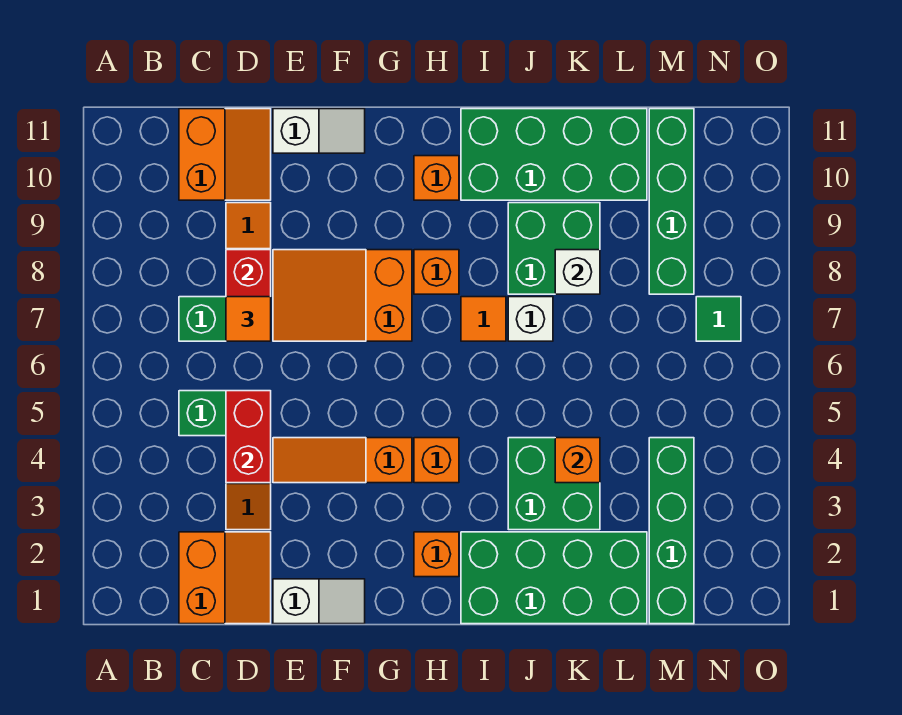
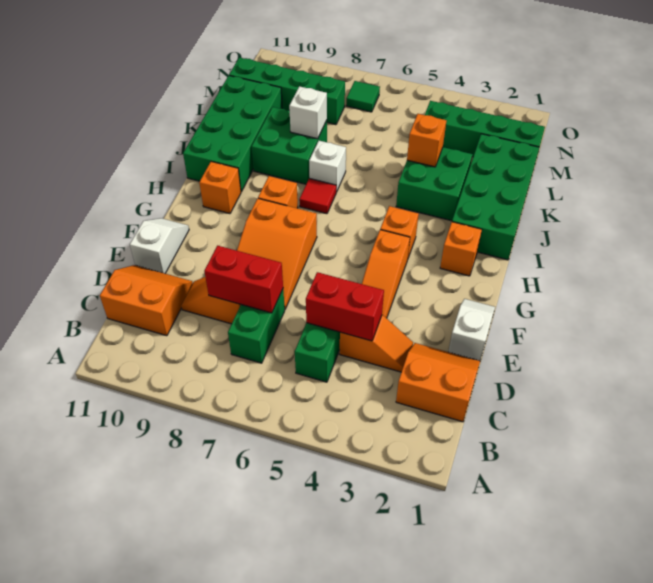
orange 1x1 tile [226,297,271,341] -> none
orange 1x1 tile [461,297,506,341] -> red 1x1 tile [299,178,336,214]

